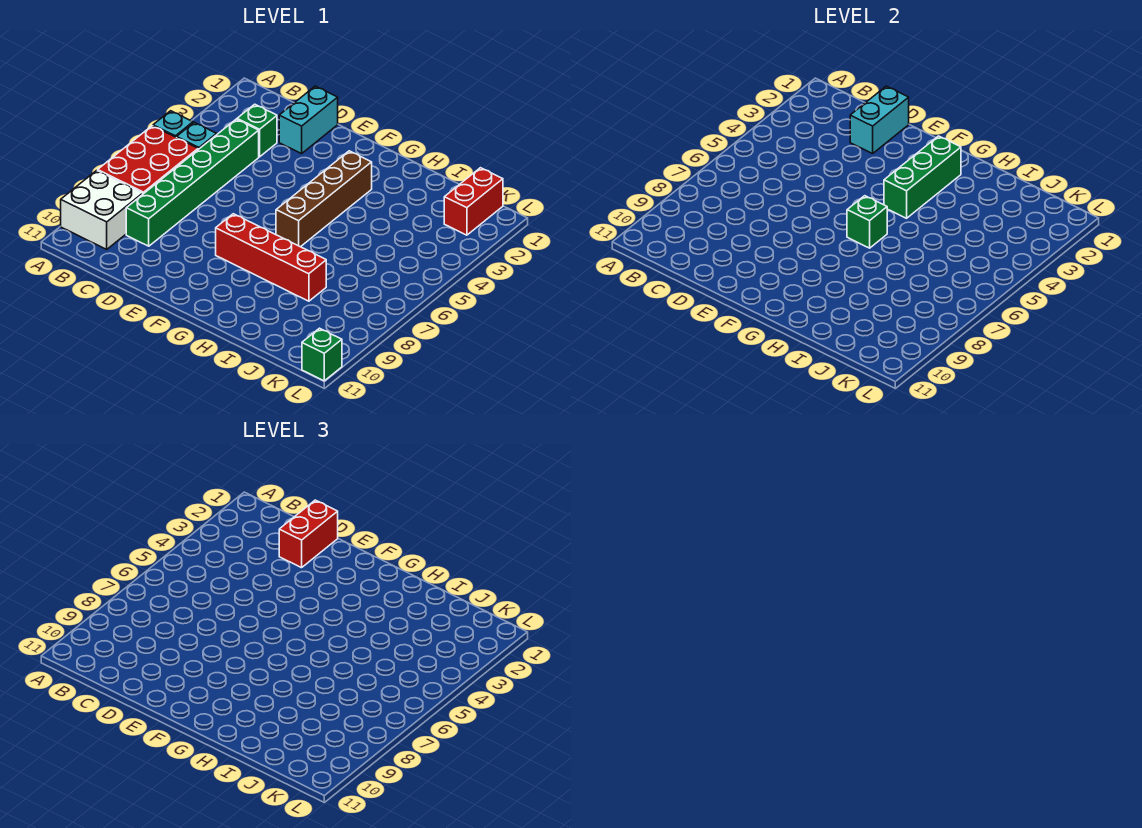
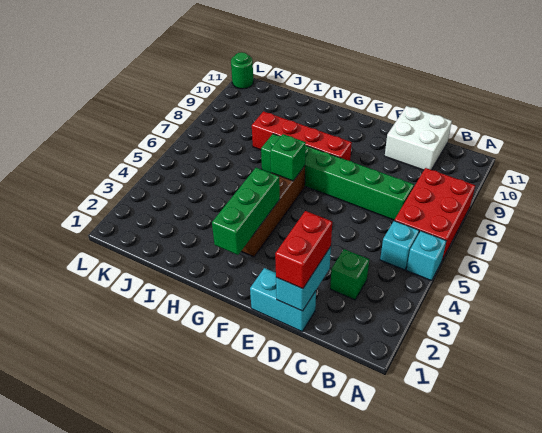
white 2x2 brick [61,170,143,249] -> white 2x2 brick moved to [385,106,452,170]
green 1x6 brick [126,119,259,246] -> green 1x6 brick turned to [261,134,414,220]
cyan 1x2 brick [279,86,338,154] -> cyan 1x2 brick turned to [250,268,316,331]
red 1x2 brick [444,168,503,235] -> none
green 1x1 brick [302,328,342,381] -> green 1x1 round brick [231,52,253,89]

